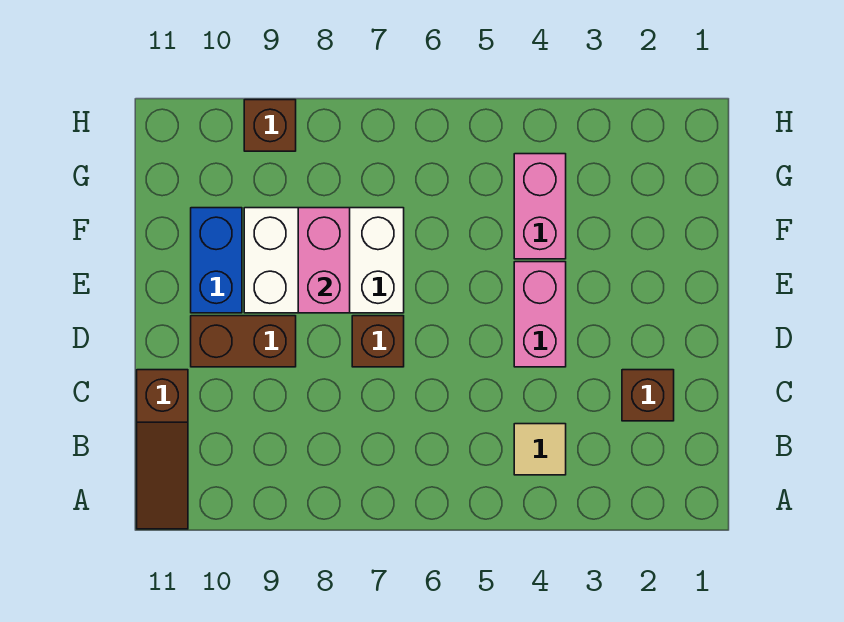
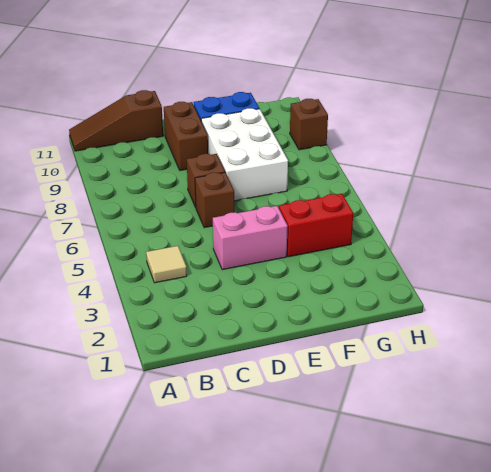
brown 1x1 brick [622,370,674,421] -> brown 1x1 brick moved to [195,172,234,228]
pink 1x2 brick [298,208,350,313] -> none
pink 1x2 brick [514,154,566,259] -> red 1x2 brick [279,194,353,257]

